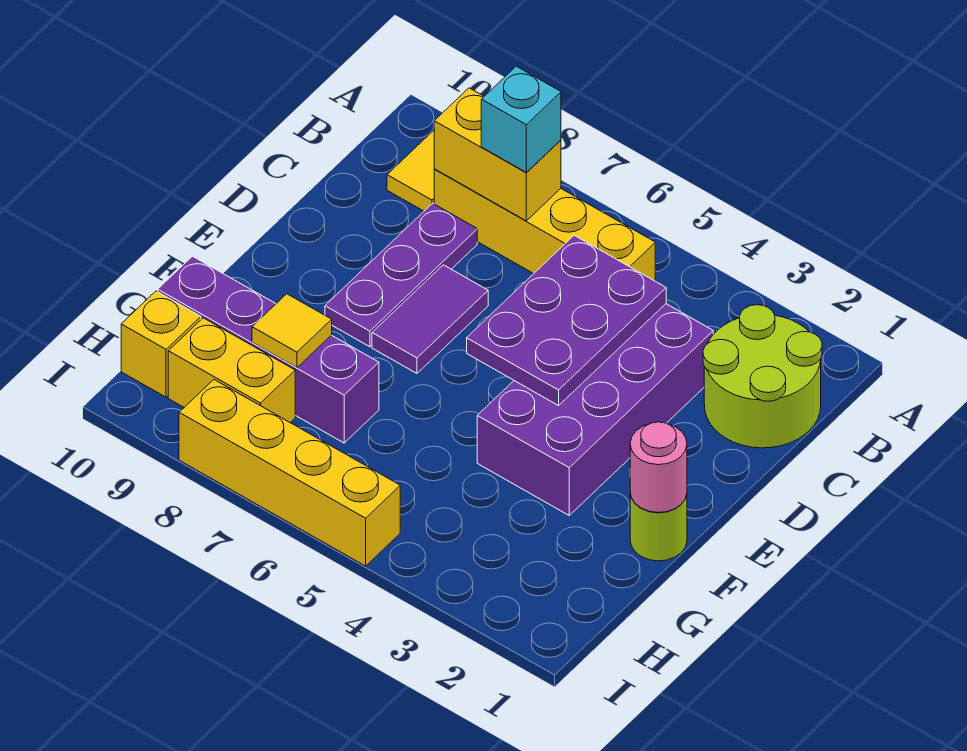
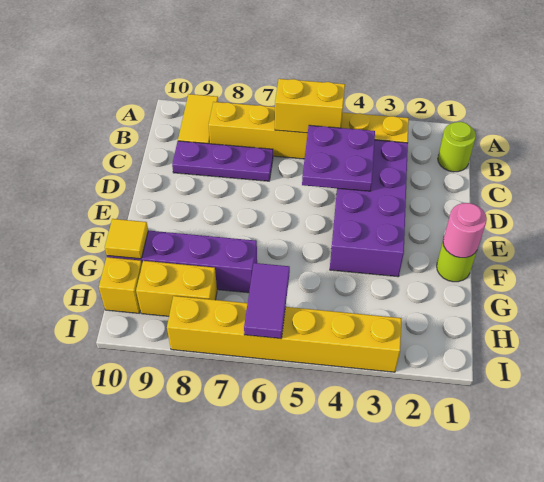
lime 2x2 round brick [703,305,822,448] -> lime 1x1 round brick [438,122,476,172]
yellow 1x4 brick [434,169,655,281] -> yellow 1x6 brick [209,102,409,159]
yellow 1x2 brick [434,88,561,221] -> yellow 1x2 brick moved to [275,79,345,133]
cyan 1x1 brick [481,66,561,173] -> none
purple 2x3 plate [467,235,666,406] -> purple 2x2 plate [302,125,375,191]
purple 1x3 plate [325,203,477,347] -> purple 1x3 plate turned to [172,141,273,181]
purple 1x2 tile [372,265,488,373] -> purple 1x2 tile moved to [244,263,290,339]
yellow 1x1 tile [252,294,332,368] -> yellow 1x1 tile moved to [105,219,148,259]
yellow 1x4 brick [179,380,400,566] -> yellow 1x6 brick [167,296,401,372]

